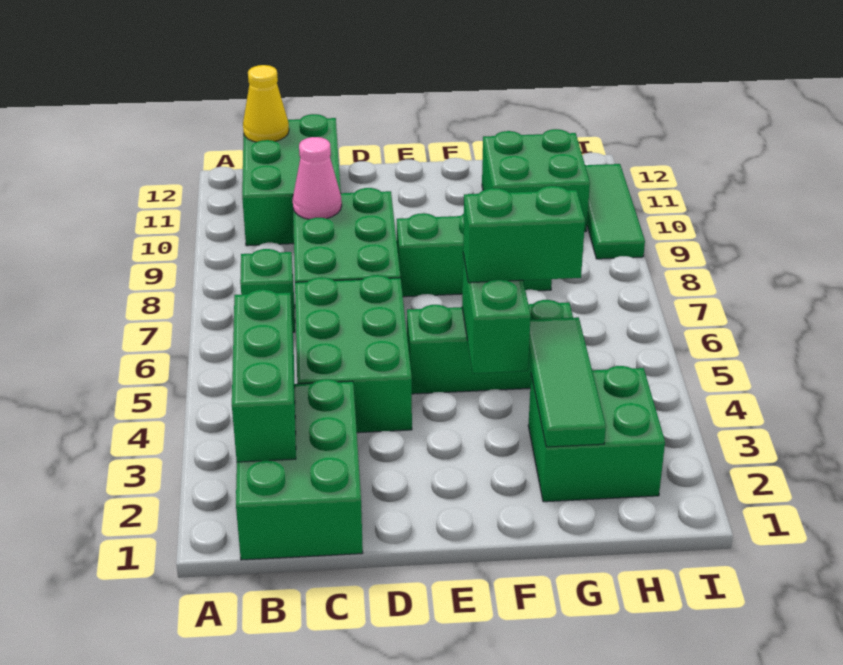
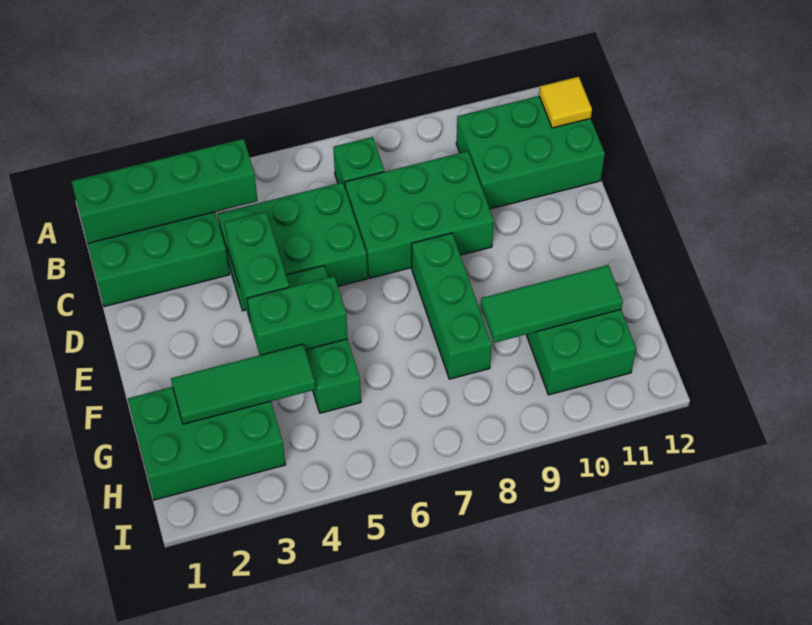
green 1x3 brick [232,290,296,462] -> green 1x4 brick [71,139,258,243]
yellow 1x1 cone [243,65,289,142] -> yellow 1x1 tile [539,77,592,128]
pink 1x1 cone [293,137,342,219] -> none
green 1x2 brick [463,186,585,283] -> green 1x2 brick moved to [224,212,289,321]
green 2x2 brick [528,366,665,502] -> green 2x3 brick [128,387,285,500]
green 1x3 tile [585,164,645,259] -> green 1x3 tile moved to [481,265,623,343]

